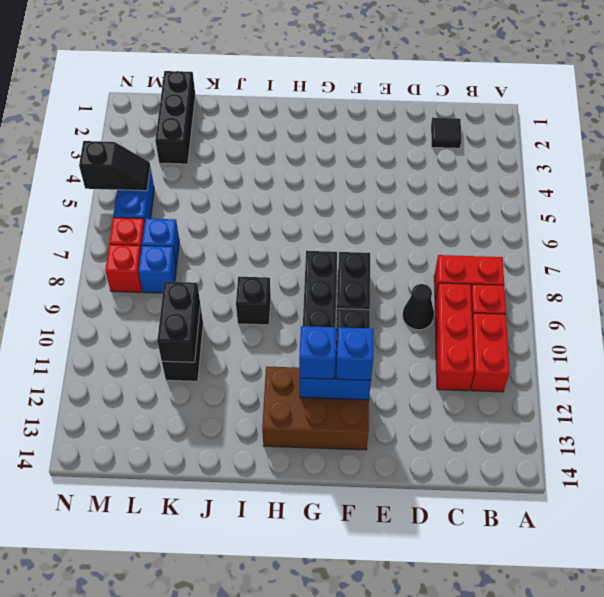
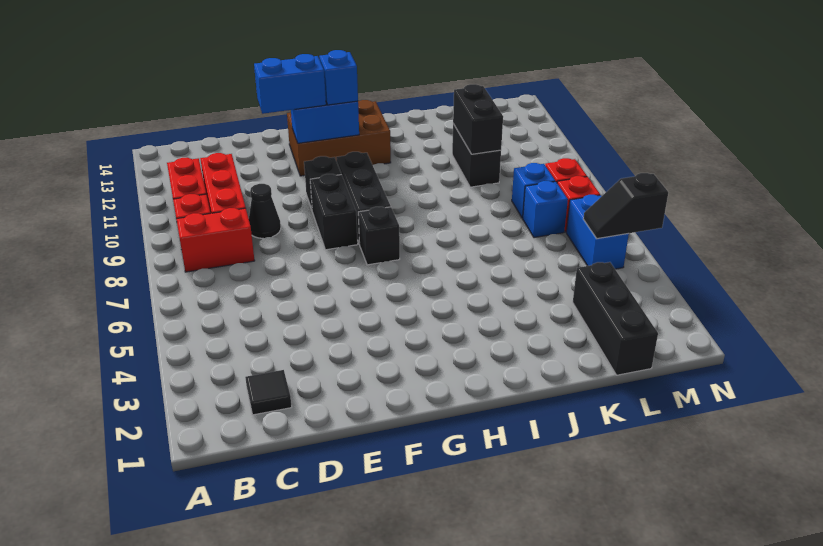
blue 1x1 brick [336,327,374,380] -> blue 1x2 brick [254,54,326,114]
black 1x1 brick [236,277,271,325] -> black 1x1 brick moved to [358,207,400,265]

